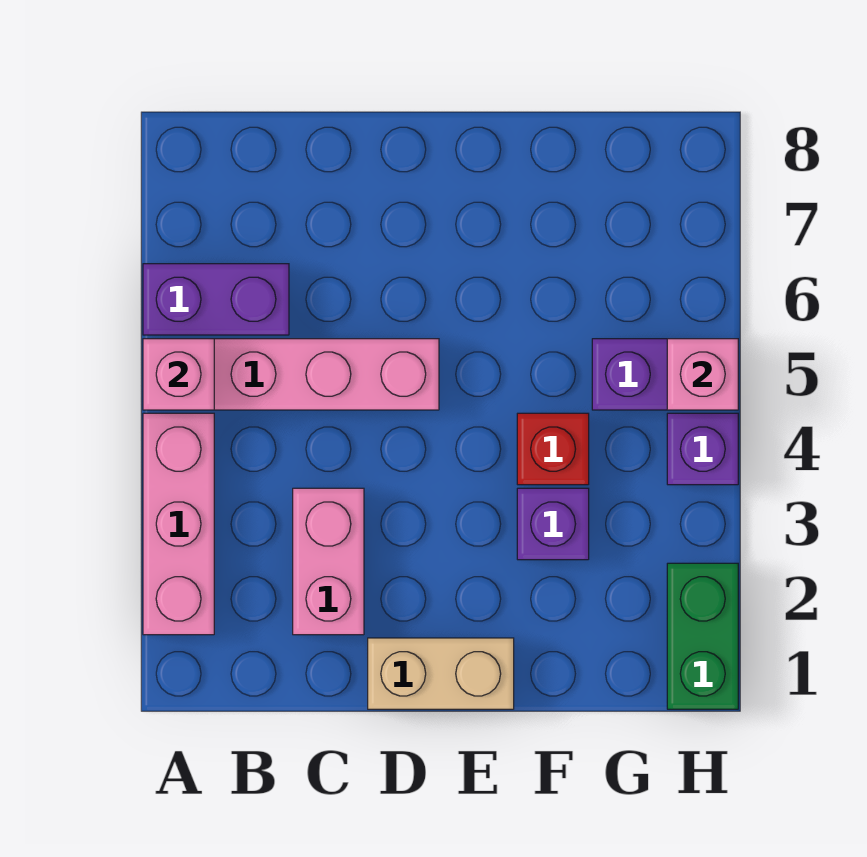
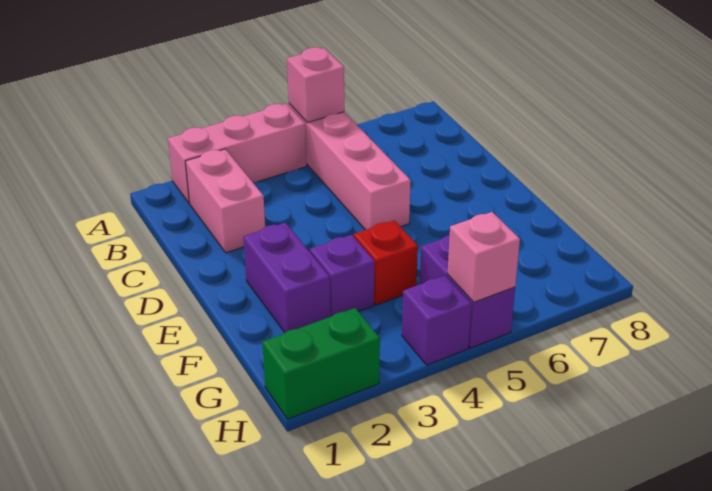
purple 1x2 brick [143,264,289,335] -> purple 1x2 brick moved to [243,223,330,332]
pink 1x2 brick [293,488,364,635] -> pink 1x2 brick turned to [185,149,265,253]
tan 1x2 brick [368,638,514,709] -> none

